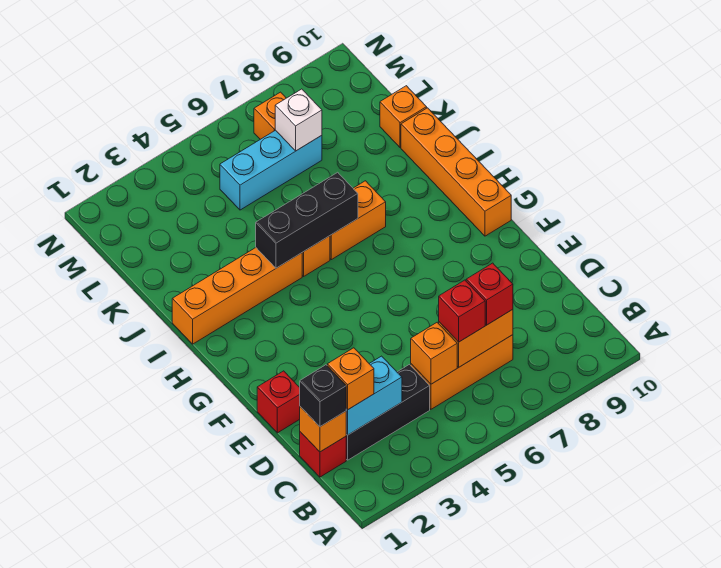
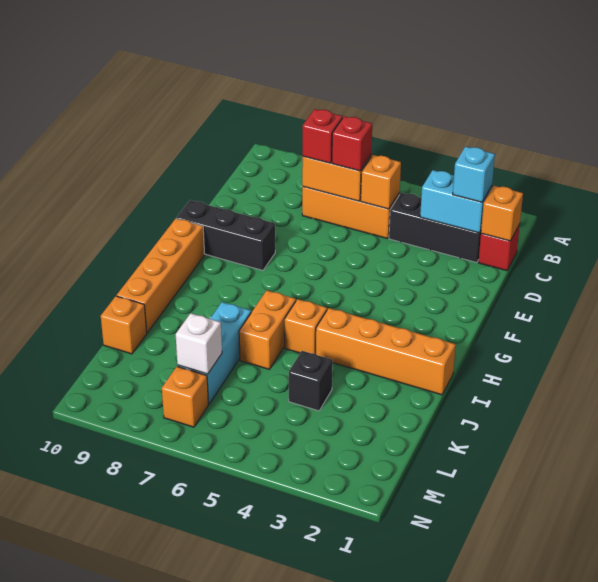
black 1x1 brick [300,365,346,427] -> black 1x1 brick moved to [289,351,333,411]
orange 1x1 brick [327,348,374,410] -> cyan 1x1 brick [453,147,495,202]
red 1x1 brick [257,371,300,433] -> none
black 1x3 brick [256,172,358,268] -> black 1x3 brick moved to [176,200,275,270]
orange 1x2 brick [330,181,386,260] -> orange 1x2 brick turned to [239,290,296,369]
cyan 1x3 brick [220,130,322,210] -> cyan 1x3 brick turned to [178,302,251,404]

